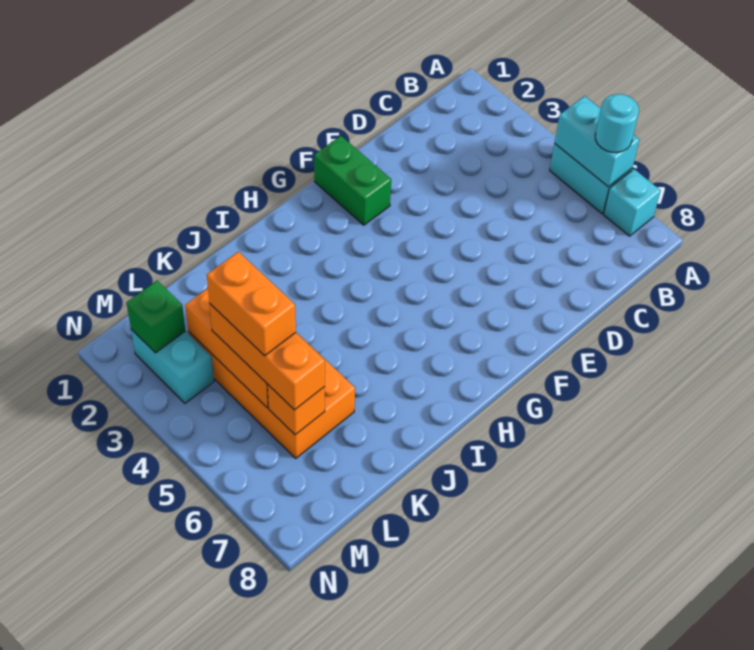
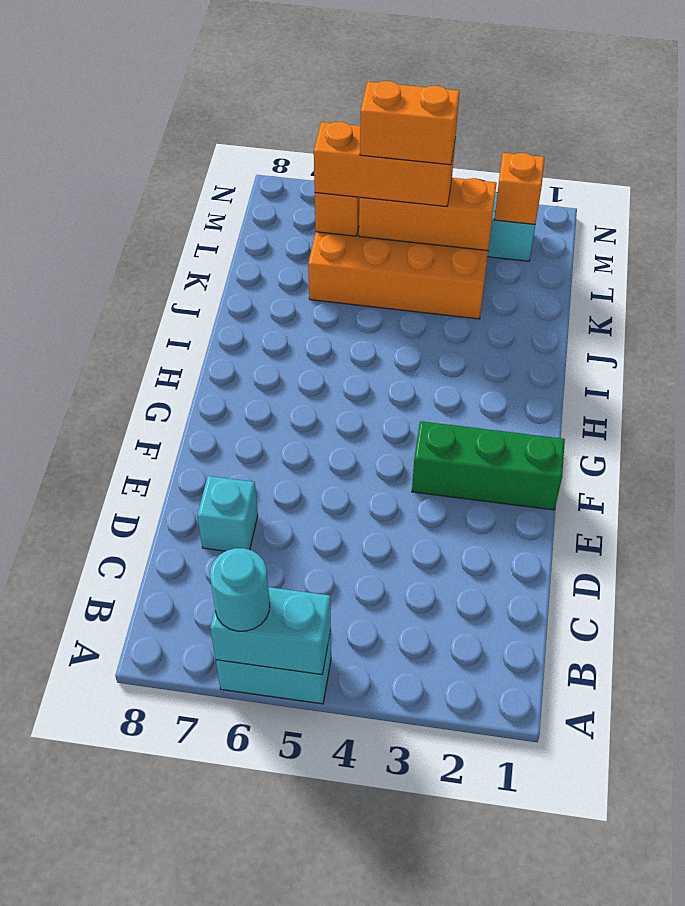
cyan 1x1 brick [603,169,661,236] -> cyan 1x1 brick moved to [197,476,258,551]
green 1x2 brick [314,136,391,225] -> green 1x3 brick [412,421,565,510]
green 1x1 brick [127,281,185,353] -> orange 1x1 brick [494,153,544,224]

